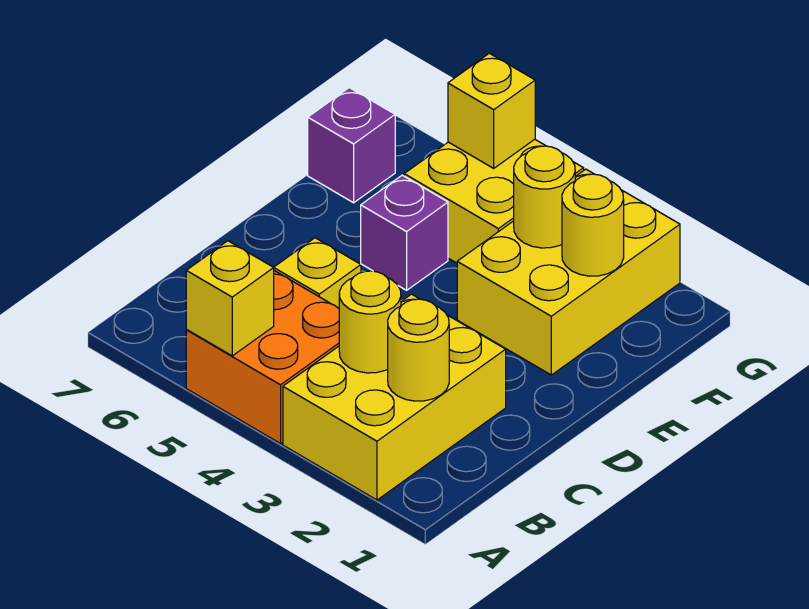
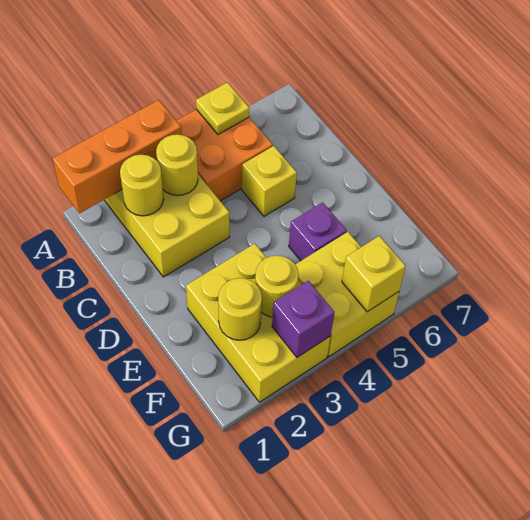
none -> orange 1x3 brick [53,100,182,213]
yellow 1x1 brick [186,241,274,356] -> yellow 1x1 plate [196,82,249,134]
purple 1x1 brick [308,88,395,203] -> purple 1x1 brick moved to [272,281,334,357]

